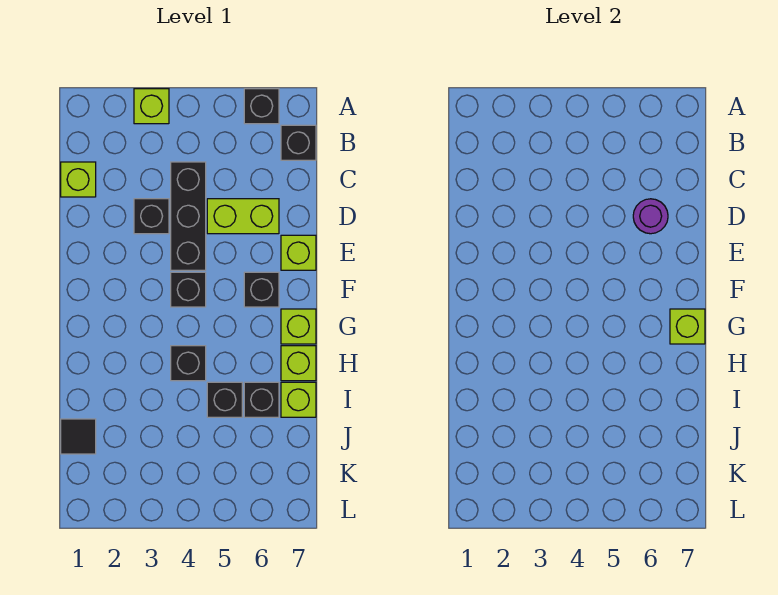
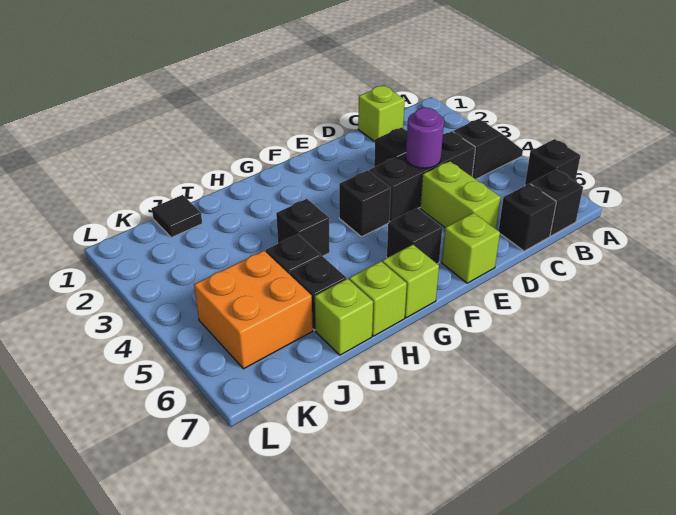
lime 1x1 brick [134,89,169,124] -> none
none -> black 1x2 slope [453,119,523,179]
none -> black 1x1 brick [499,184,556,251]
purple 1x1 round brick [633,199,668,234] -> purple 1x1 round brick moved to [406,108,444,168]
lime 1x1 brick [670,309,705,344] -> none
none -> orange 2x2 brick [194,251,313,369]

